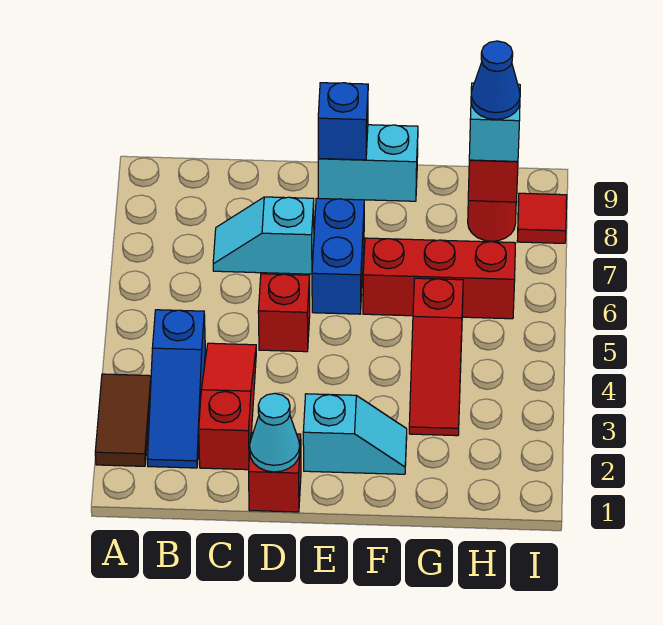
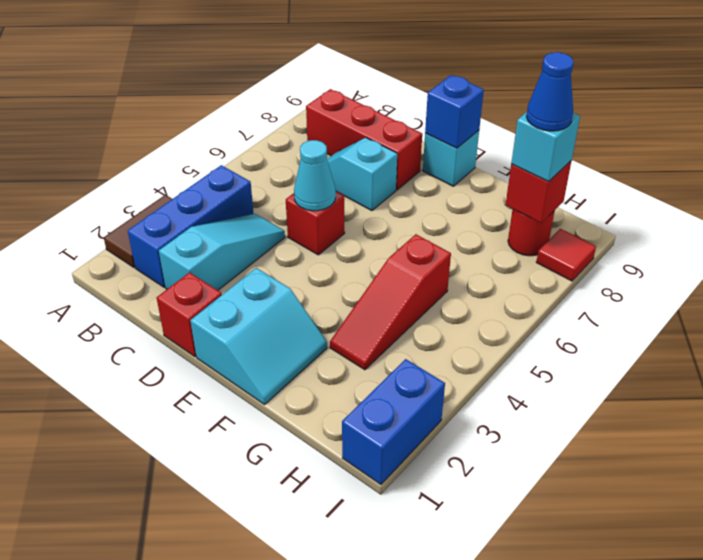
blue 1x3 slope [148,310,205,468] -> blue 1x3 brick [128,165,254,287]
red 1x3 slope [199,343,256,470] -> cyan 1x3 slope [159,214,285,290]
cyan 1x1 cone [250,393,300,472] -> cyan 1x1 cone moved to [294,140,336,211]
cyan 1x2 slope [303,394,407,474] -> cyan 2x2 slope [190,268,327,404]
blue 1x2 brick [312,198,364,314] -> blue 1x2 brick moved to [342,359,445,484]
cyan 1x2 brick [318,125,418,201] -> cyan 1x1 brick [423,130,479,186]
red 1x3 brick [363,238,515,319] -> red 1x3 brick moved to [306,89,422,190]

